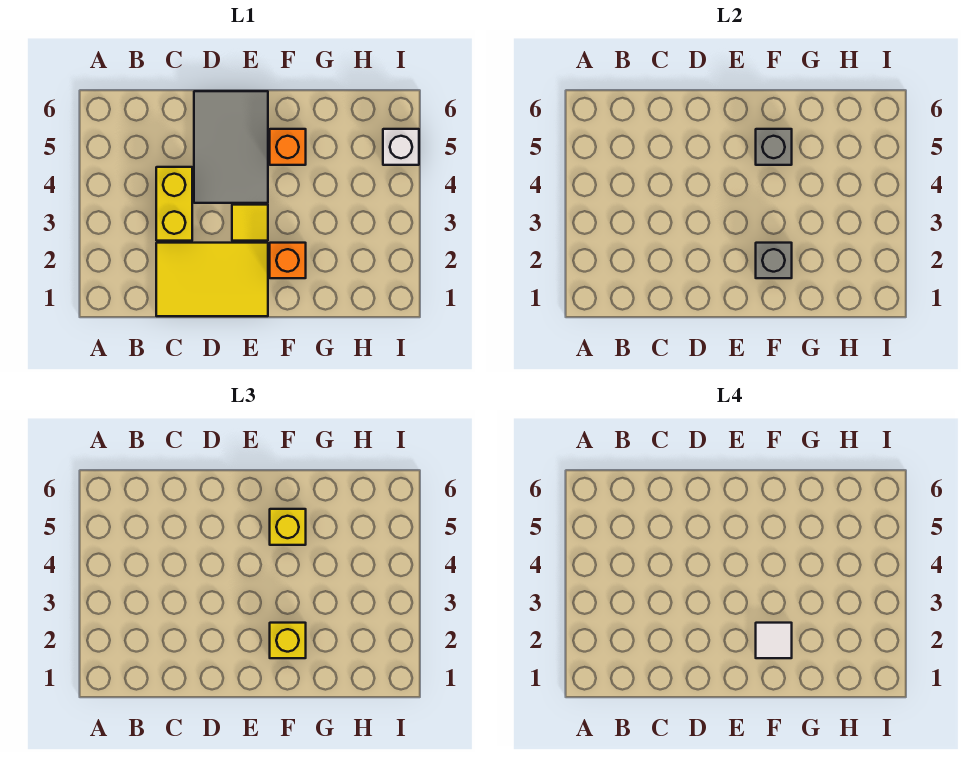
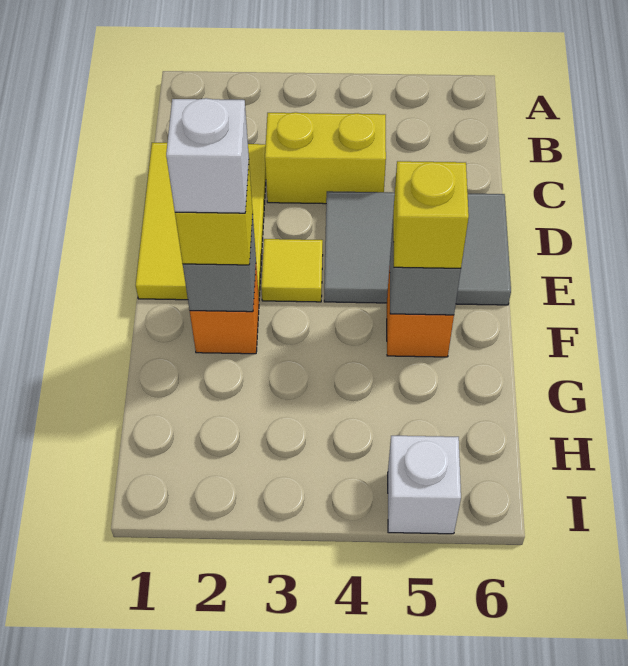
white 1x1 tile [756,623,792,658] -> white 1x1 brick [166,98,249,213]

